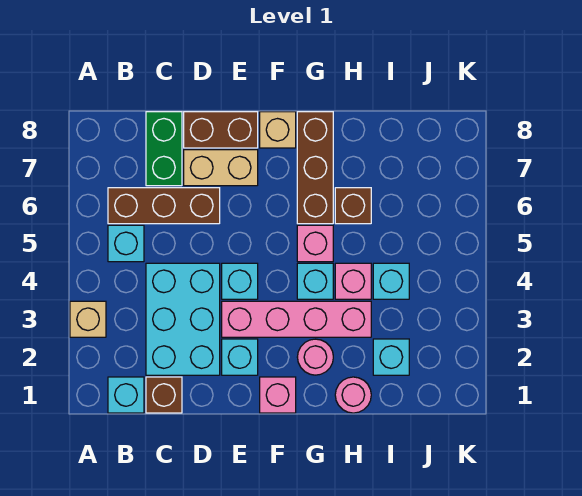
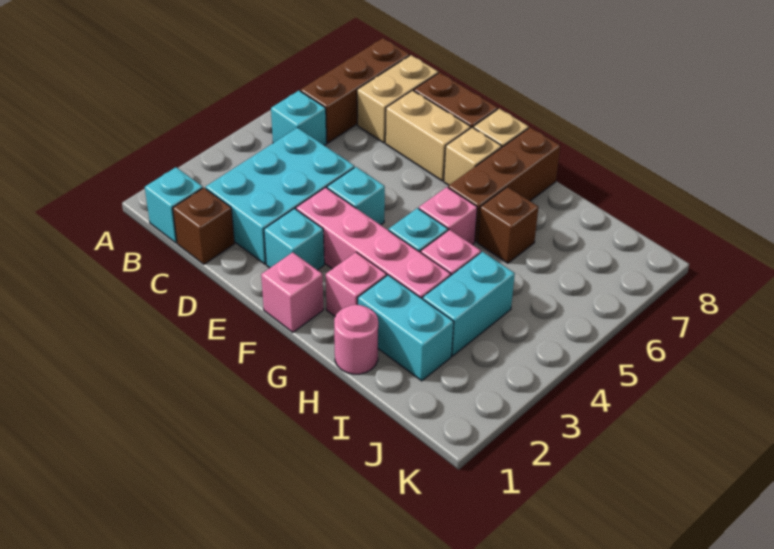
tan 1x1 brick [70,301,106,337] -> tan 1x1 brick moved to [444,127,502,185]
brown 1x3 brick [108,188,220,224] -> brown 1x3 brick turned to [300,38,410,143]
green 1x2 brick [146,112,182,186] -> tan 1x2 brick [357,55,438,143]
pink 1x1 round brick [297,339,333,375] -> pink 1x1 brick [326,252,387,316]
cyan 1x1 brick [373,339,409,375] -> cyan 1x2 brick [358,275,454,381]
cyan 1x1 brick [373,263,409,299] -> cyan 1x2 brick [423,252,515,356]

